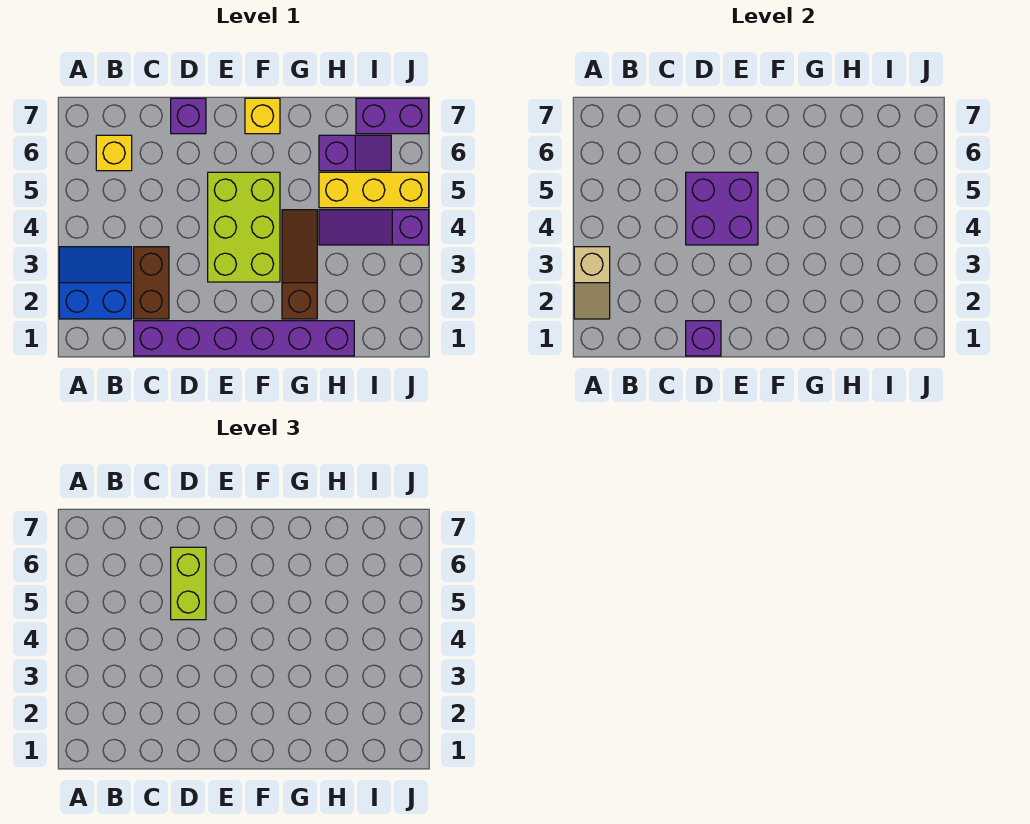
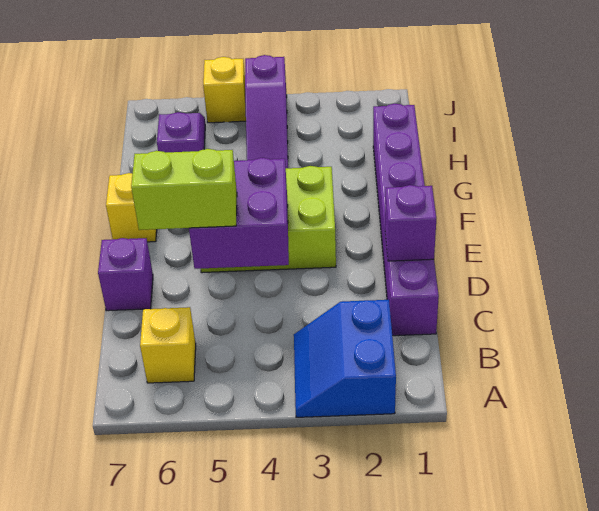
tan 1x2 slope [574,247,610,319] -> none
brown 1x2 brick [134,247,169,319] -> none
brown 1x3 slope [282,210,317,319] -> none
yellow 1x3 brick [319,172,429,208] -> yellow 1x1 brick [203,57,246,123]
purple 1x2 brick [356,98,429,134] -> none

